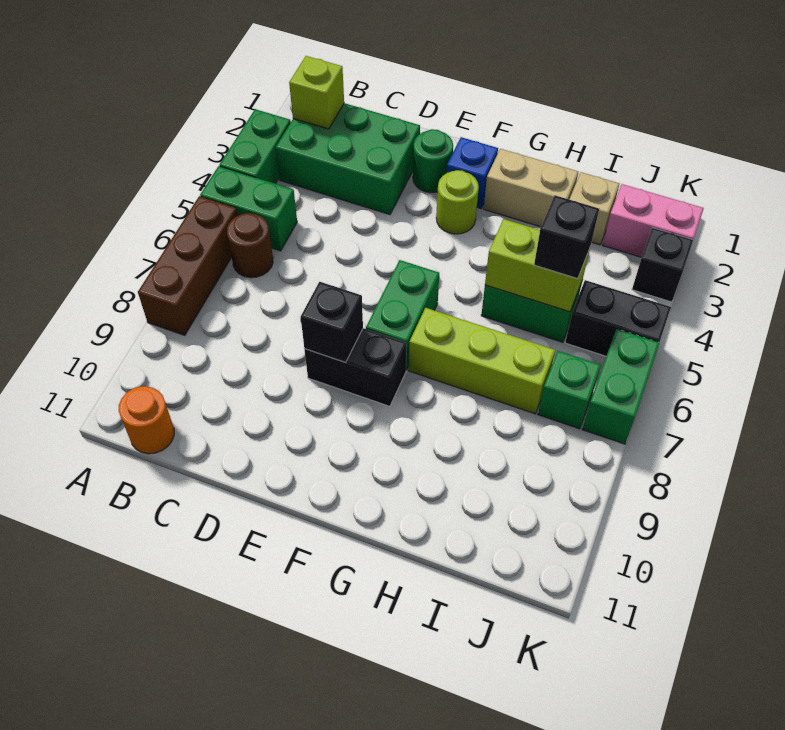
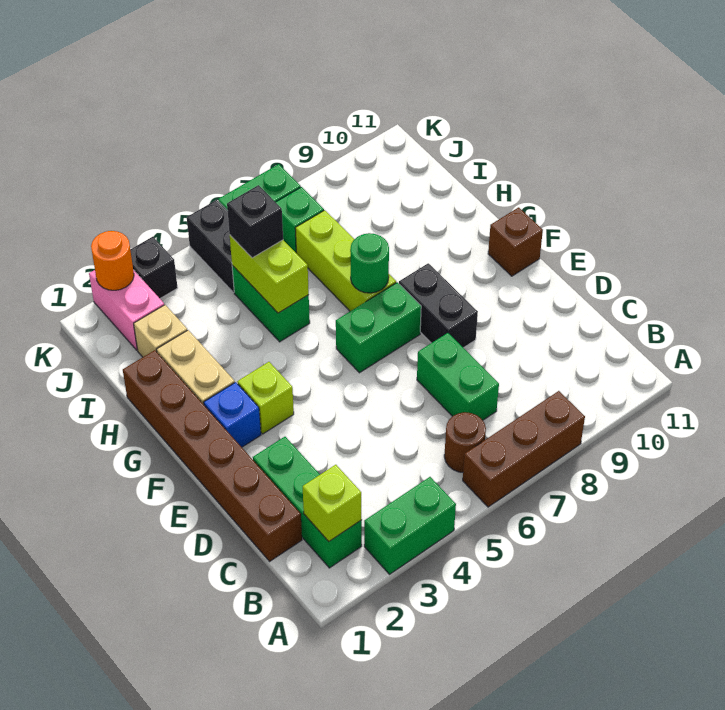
green 1x2 brick [200,166,297,251] -> green 1x2 brick moved to [417,333,499,420]
green 2x3 brick [276,103,420,215] -> green 1x3 brick [253,437,362,568]
orange 1x1 round brick [119,386,174,454] -> orange 1x1 round brick moved to [91,231,134,290]
none -> brown 1x6 brick [123,350,302,561]
green 1x1 round brick [413,129,453,193] -> green 1x1 round brick moved to [350,233,389,293]
black 1x1 brick [301,282,363,363] -> none
lime 1x1 round brick [436,170,479,234] -> lime 1x1 brick [237,362,294,434]
none -> brown 1x1 brick [488,207,543,276]

